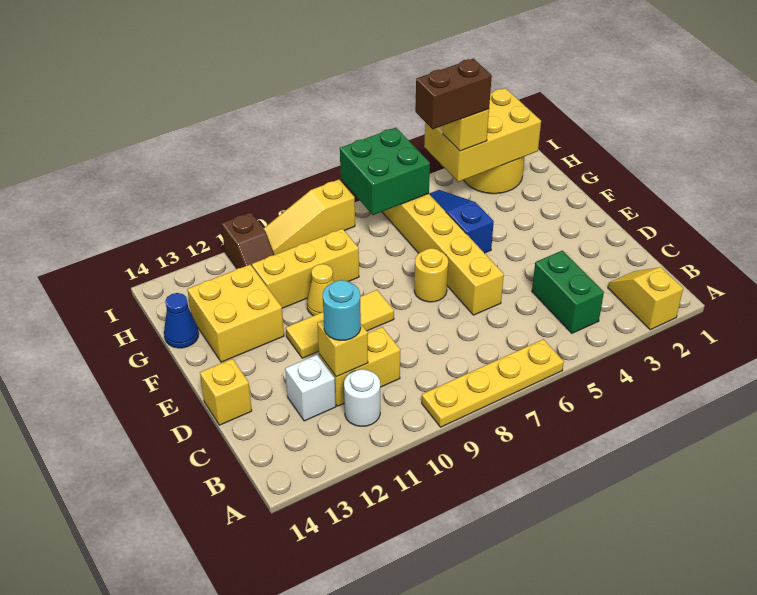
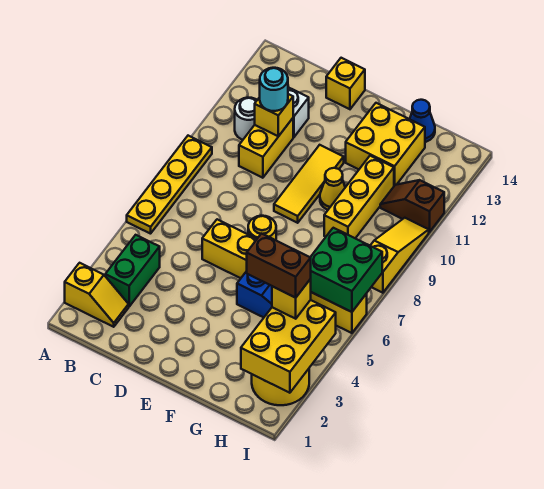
green 1x2 brick [532,251,604,333] -> green 1x2 brick turned to [105,235,160,306]
brown 1x2 brick [415,59,492,129] -> brown 1x2 brick turned to [247,234,311,298]

